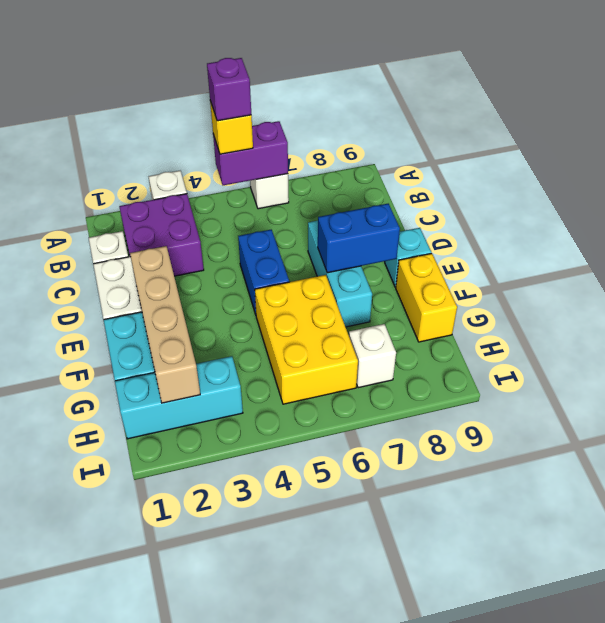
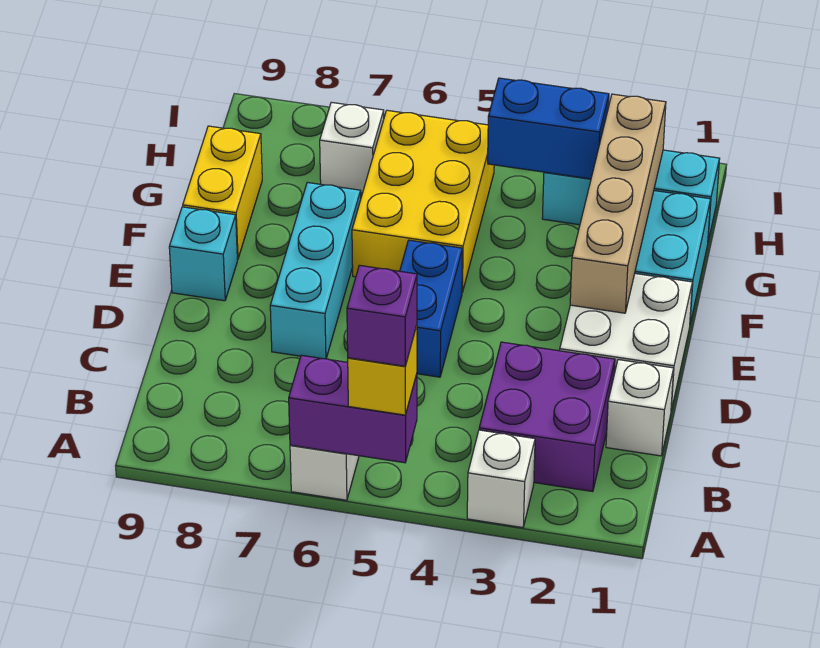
blue 1x2 brick [318,204,400,273] -> blue 1x2 brick moved to [488,78,609,179]

